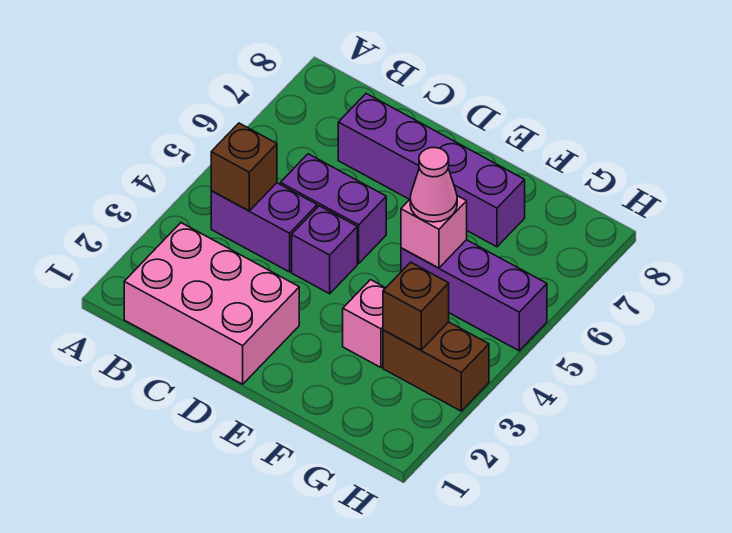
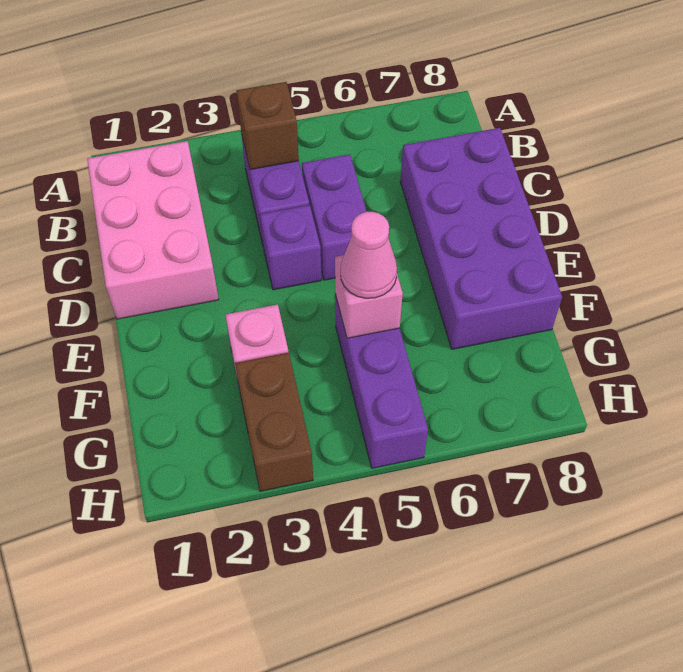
purple 1x4 brick [338,94,525,247] -> purple 2x4 brick [400,128,562,349]
brown 1x1 brick [383,262,449,350] -> none

